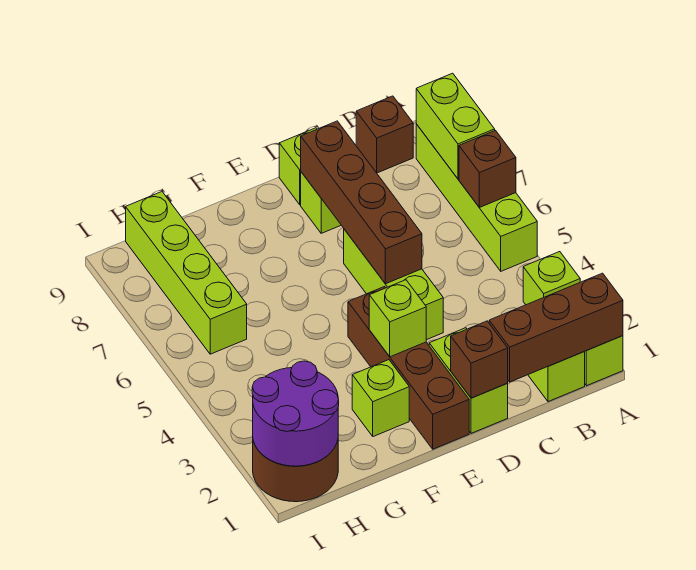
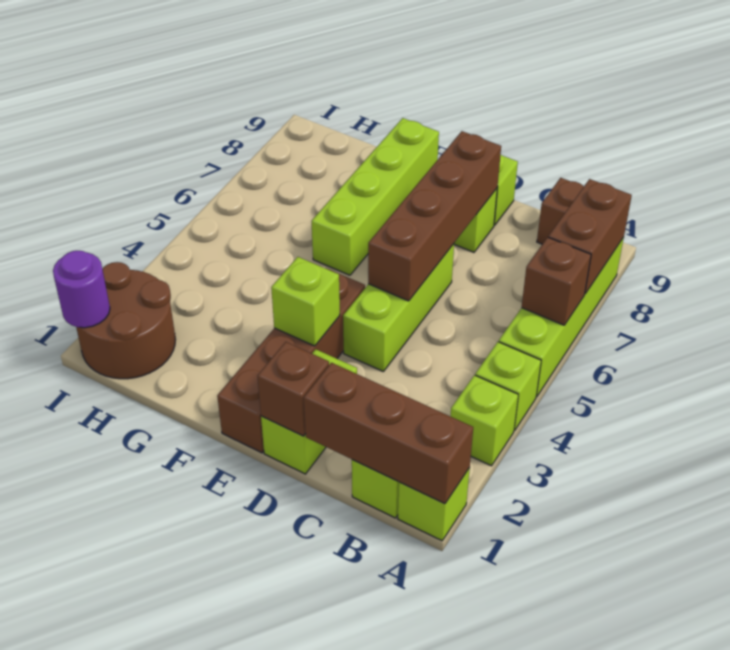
lime 1x2 brick [416,73,495,179] -> brown 1x2 brick [548,179,632,294]
lime 1x1 brick [352,360,409,437] -> lime 1x1 brick moved to [475,342,541,431]
purple 2x2 round brick [252,361,339,466] -> purple 1x1 round brick [53,251,110,328]
lime 1x4 brick [126,192,247,354] -> lime 1x4 brick moved to [312,118,439,275]

